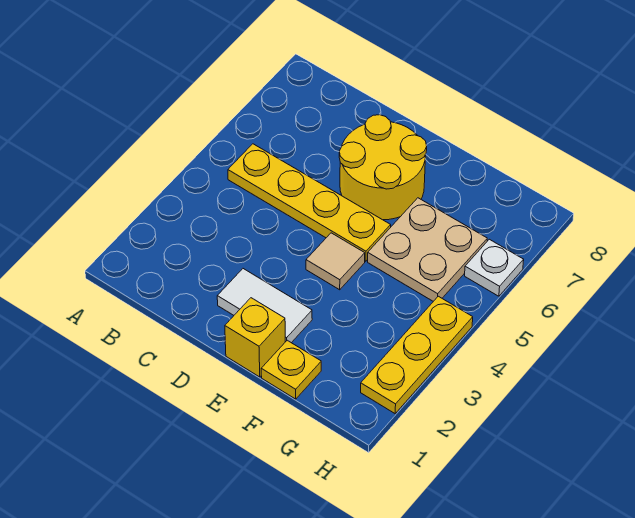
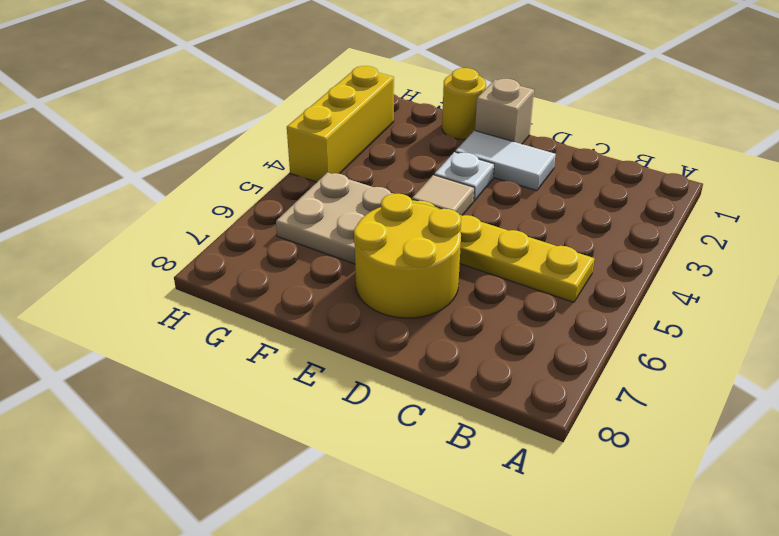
yellow 1x1 brick [225,298,285,377] -> tan 1x1 brick [475,79,534,144]
yellow 1x1 plate [261,340,321,399] -> yellow 1x1 round brick [442,68,486,139]
yellow 1x3 plate [361,296,473,414] -> yellow 1x3 brick [287,66,394,182]
white 1x1 plate [465,239,524,296] -> white 1x1 plate moved to [434,152,494,201]

